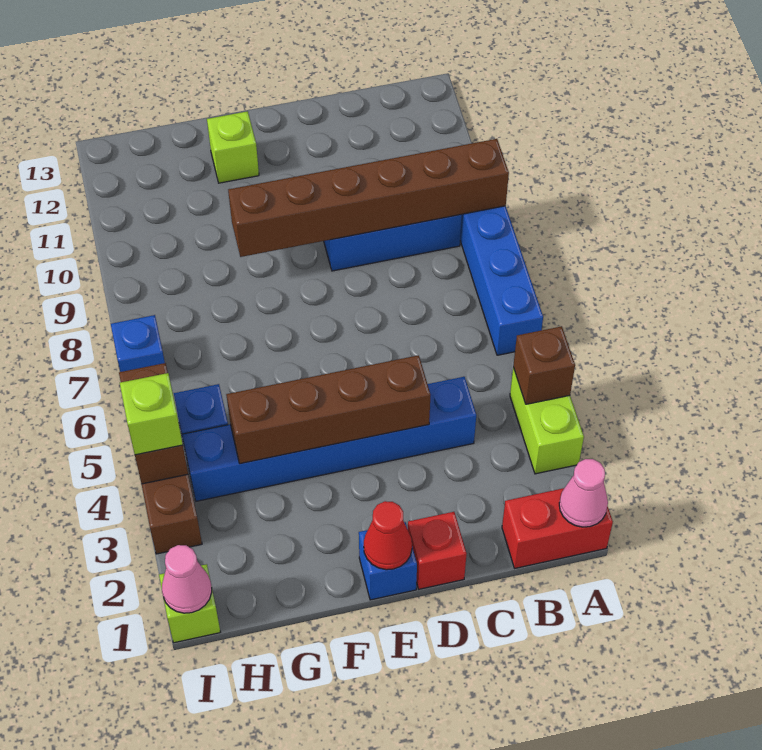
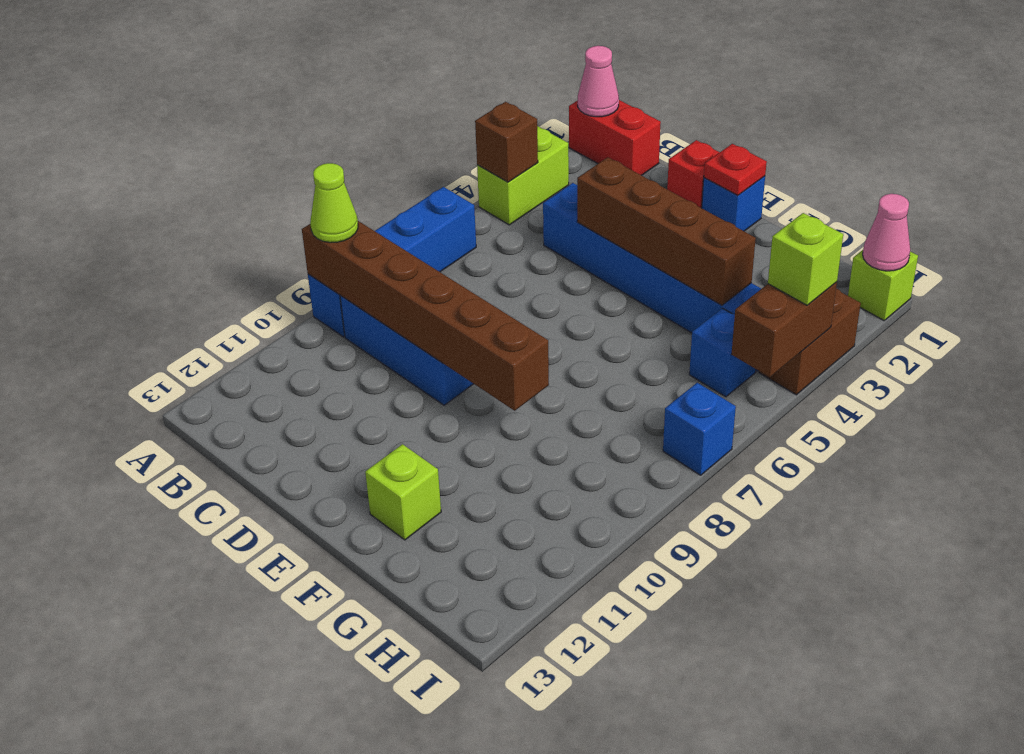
none -> lime 1x1 cone [310,163,358,243]
red 1x1 cone [364,501,412,570] -> red 1x1 plate [704,144,767,196]

